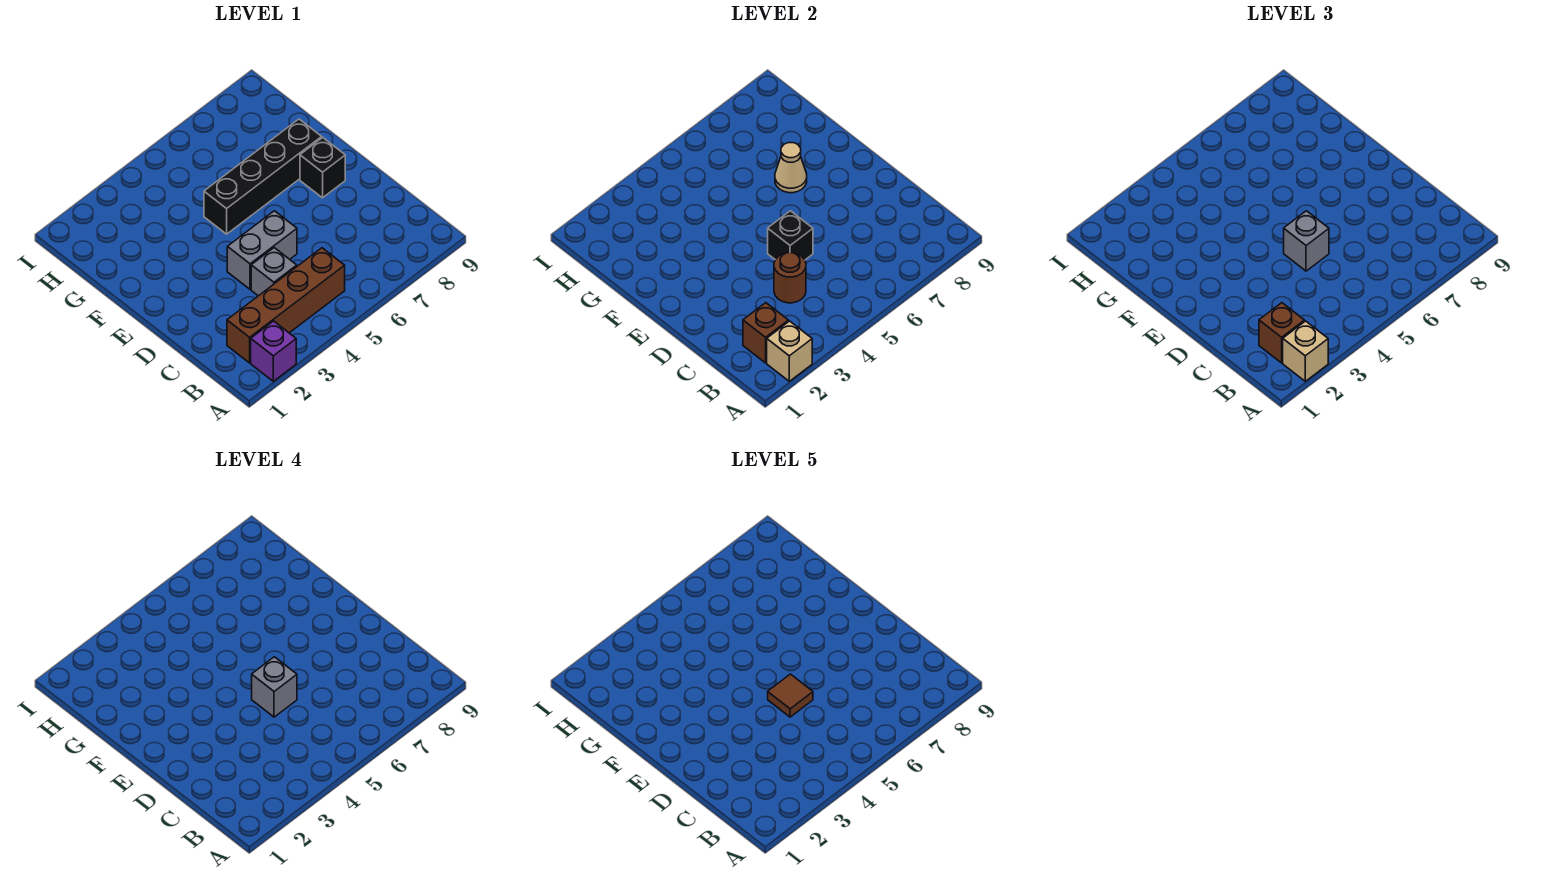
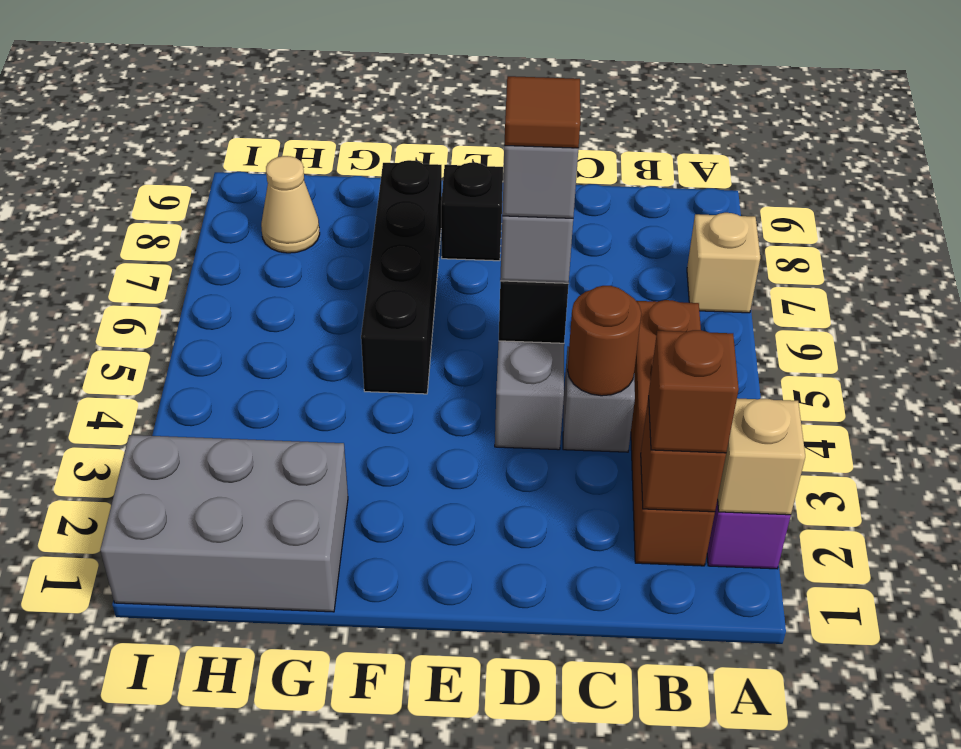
tan 1x1 brick [1283,321,1328,381] -> tan 1x1 brick moved to [687,213,760,313]
tan 1x1 cone [775,143,807,193] -> tan 1x1 cone moved to [261,156,320,253]
none -> grey 2x3 brick [100,435,348,612]

